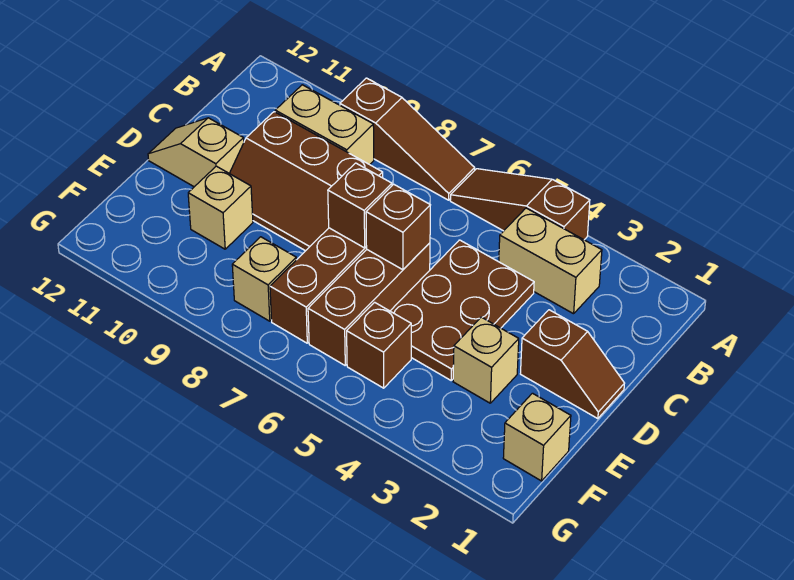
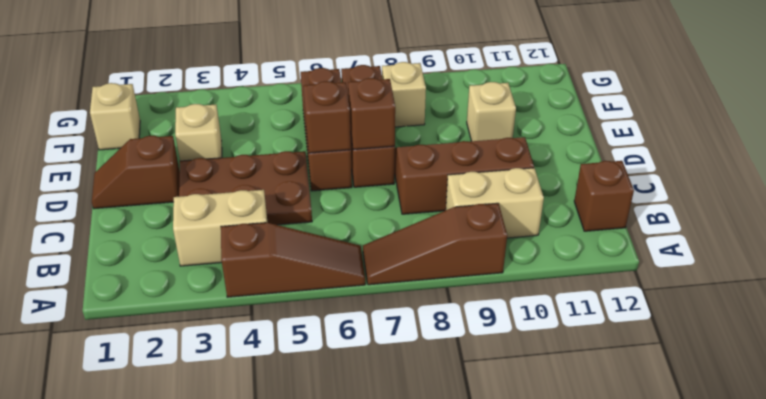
brown 2x3 plate [391,240,534,380] -> brown 2x3 plate turned to [179,151,312,225]
tan 1x2 slope [148,118,244,187] -> none
brown 1x1 brick [347,302,411,388] -> brown 1x1 brick moved to [574,161,634,231]

